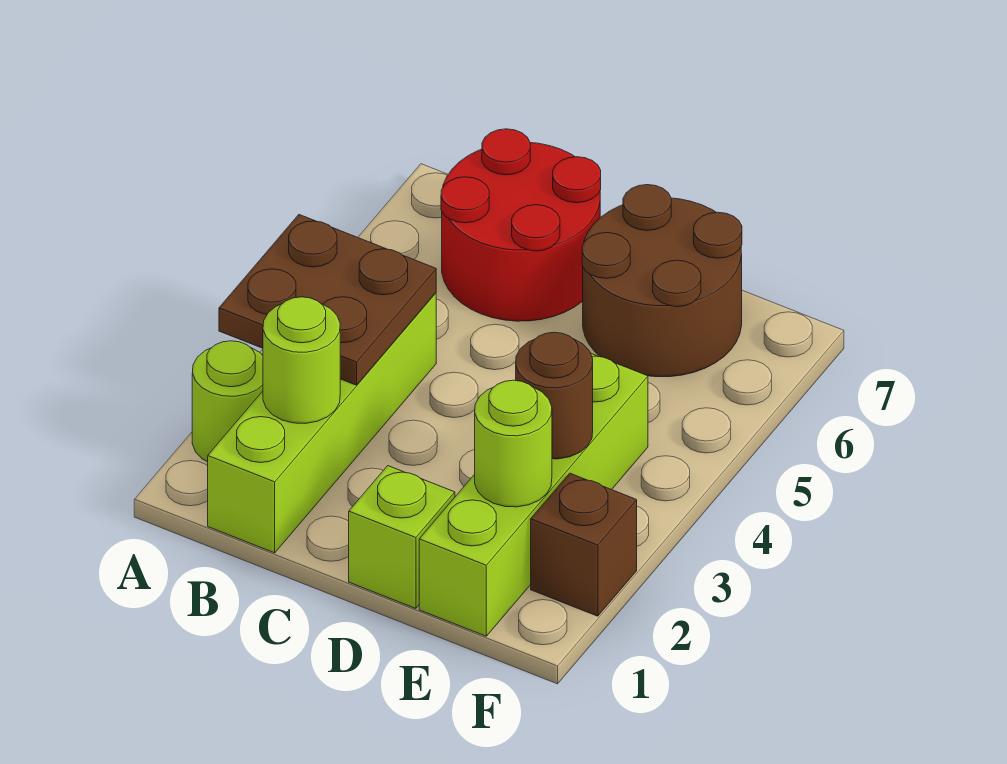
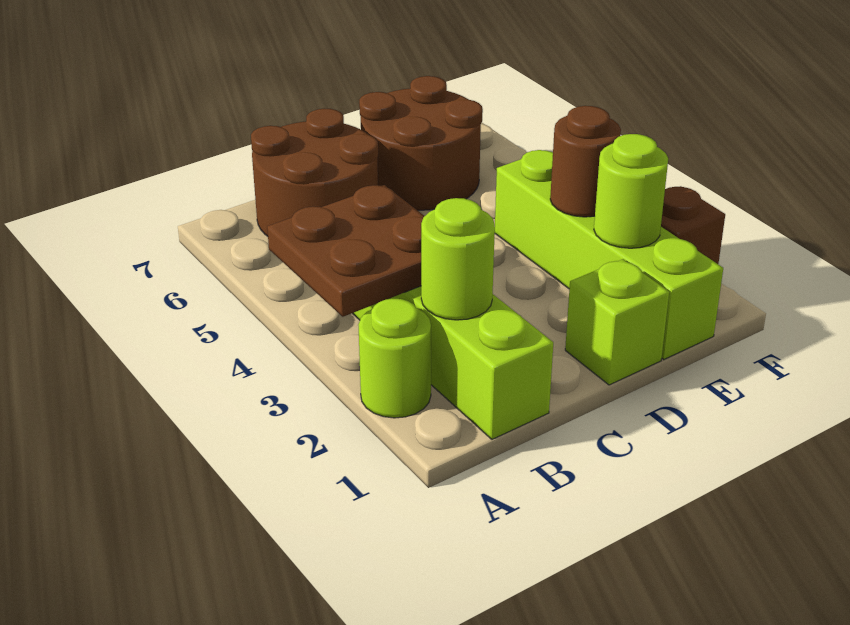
red 2x2 round brick [441,129,601,321] -> brown 2x2 round brick [251,109,378,236]

